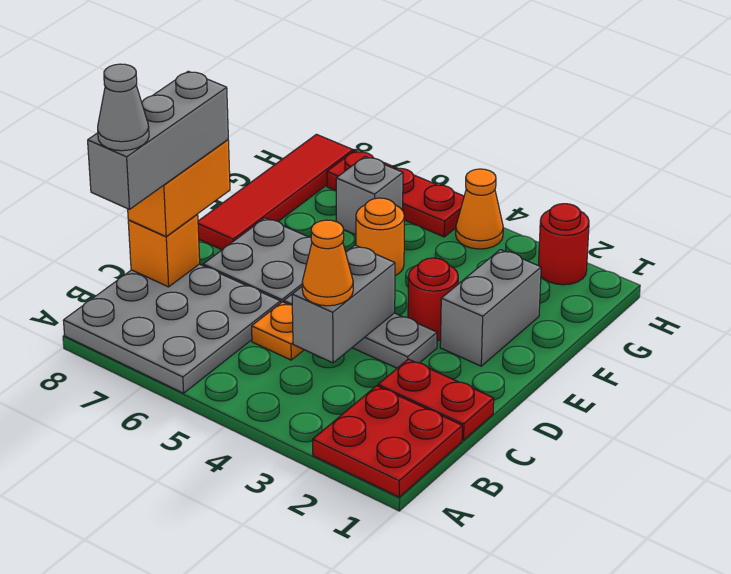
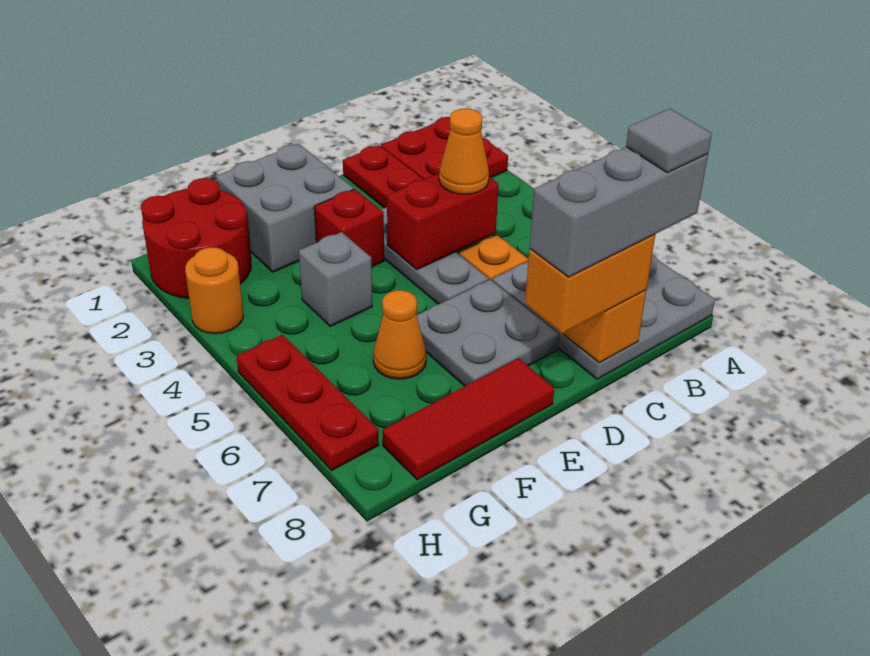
grey 1x1 cone [98,64,149,151] -> grey 1x1 tile [626,109,712,173]
grey 1x2 brick [292,245,395,363] -> red 1x2 brick [387,173,499,270]
grey 1x2 brick [440,250,541,366] -> grey 2x2 brick [216,144,354,272]
red 1x1 round brick [408,258,458,341] -> red 1x1 brick [314,189,384,267]
red 1x4 tile [198,134,353,250] -> red 1x3 tile [383,358,554,480]
orange 1x1 round brick [356,198,404,276] -> orange 1x1 round brick moved to [185,247,244,334]
grey 1x1 brick [336,157,403,235] -> grey 1x1 brick moved to [299,232,372,326]
red 1x1 round brick [538,204,589,285] -> red 2x2 round brick [141,178,251,298]
orange 1x1 cone [456,169,503,249] -> orange 1x1 cone moved to [373,290,426,379]

